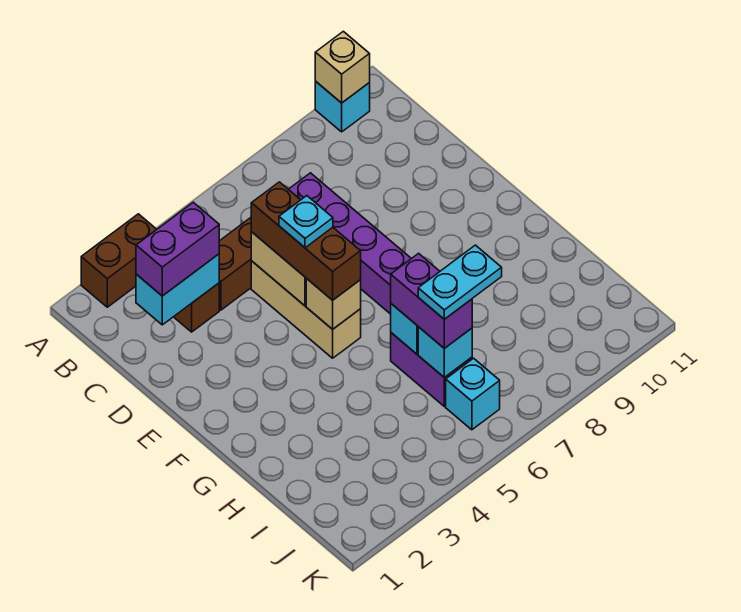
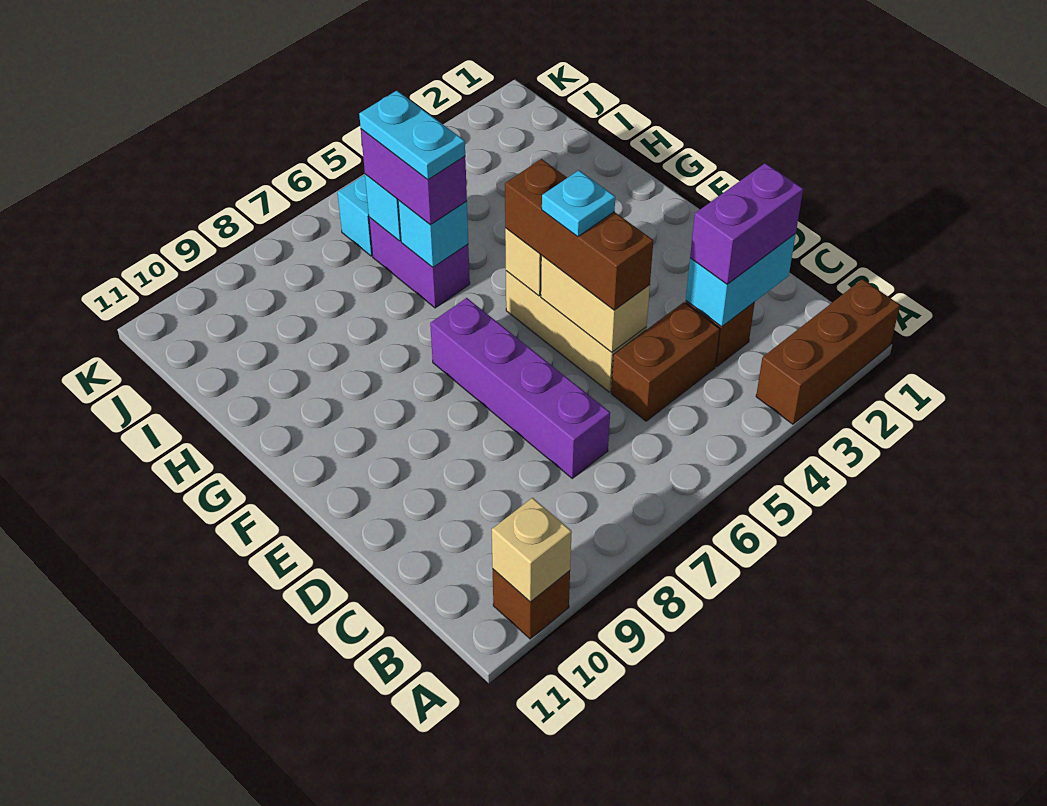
brown 1x2 brick [81,214,157,307] -> brown 1x3 brick [756,279,900,424]
cyan 1x1 brick [315,82,370,132] -> brown 1x1 brick [493,569,570,639]
cyan 1x2 plate [418,245,502,319] -> cyan 1x2 plate turned to [359,91,465,180]

